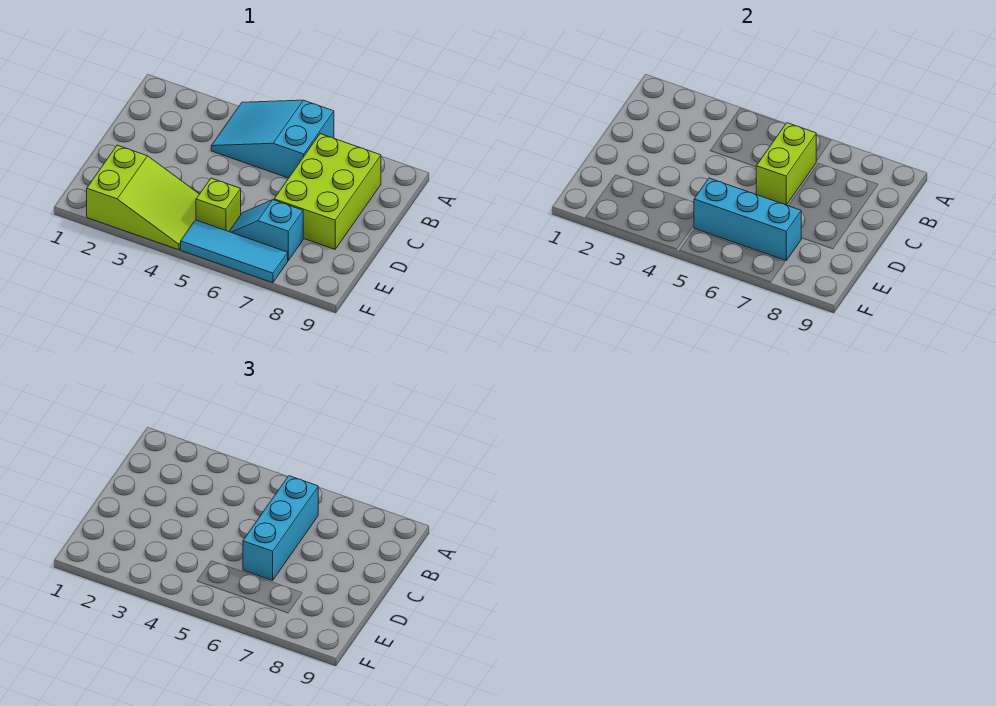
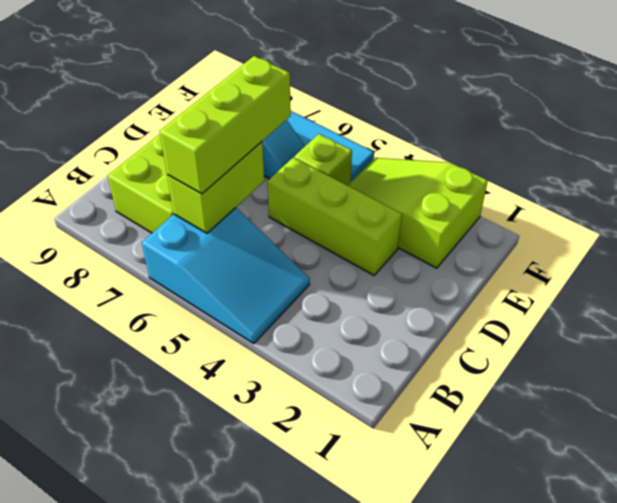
cyan 1x3 brick [243,476,318,581] -> lime 1x3 brick [160,56,291,194]
none -> lime 1x3 brick [267,158,402,275]
cyan 1x3 brick [694,178,801,260] -> none

